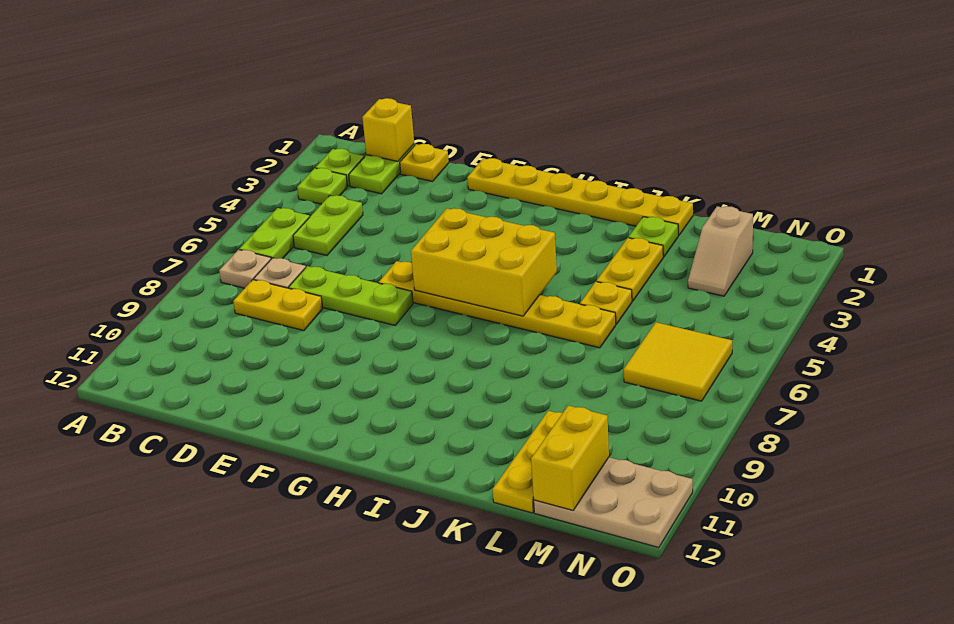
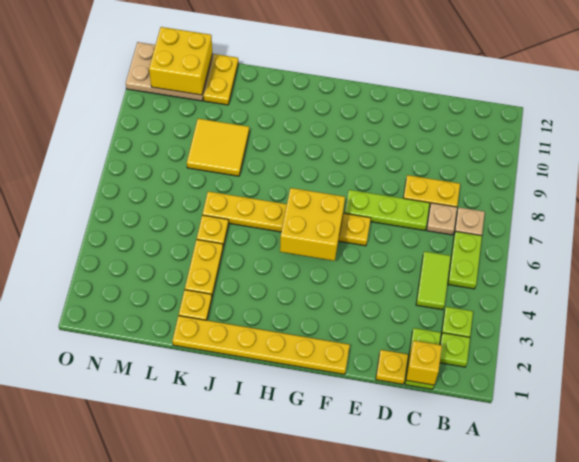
lime 1x2 plate [293,195,363,256] -> lime 1x2 tile [416,251,451,310]
yellow 2x3 brick [411,208,557,316] -> yellow 2x2 brick [280,188,345,261]
lime 1x1 plate [629,217,678,257] -> yellow 1x1 plate [179,290,212,320]
yellow 1x3 plate [493,411,562,513] -> yellow 1x2 plate [203,54,238,105]
tan 1x2 slope [688,206,753,296] -> none
yellow 2x2 tile [624,322,732,401] -> yellow 2x2 tile moved to [187,119,249,176]
yellow 1x2 brick [531,406,609,510] -> yellow 2x2 brick [149,27,213,95]

